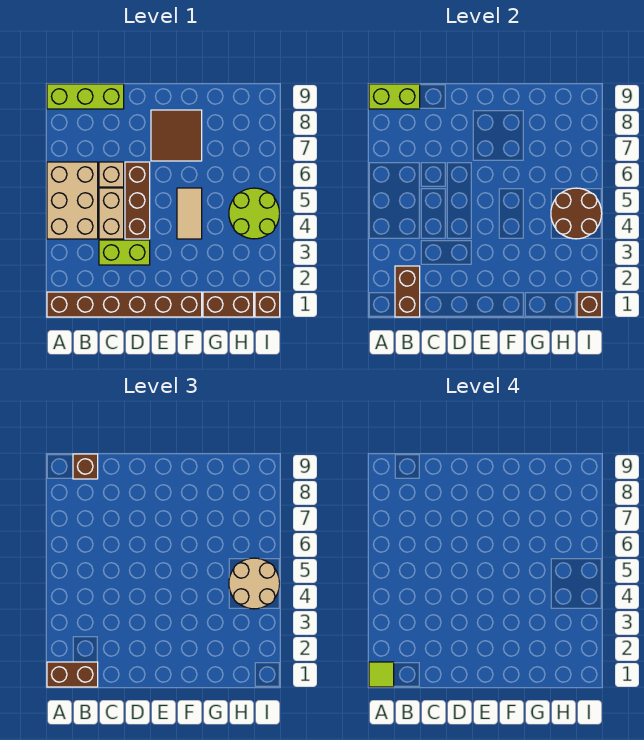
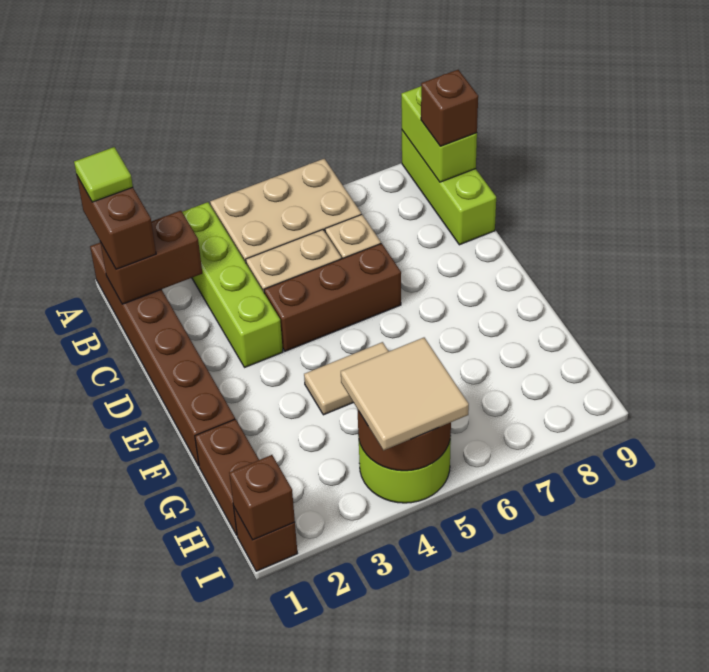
lime 1x2 brick [99,240,150,265] -> lime 1x4 brick [182,202,283,367]
brown 2x2 tile [151,110,202,161] -> none
tan 2x2 round brick [229,558,280,609] -> tan 2x2 tile [341,338,469,450]

